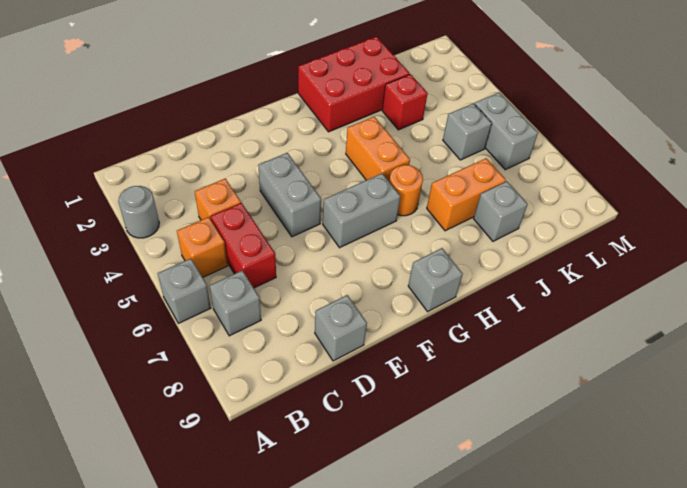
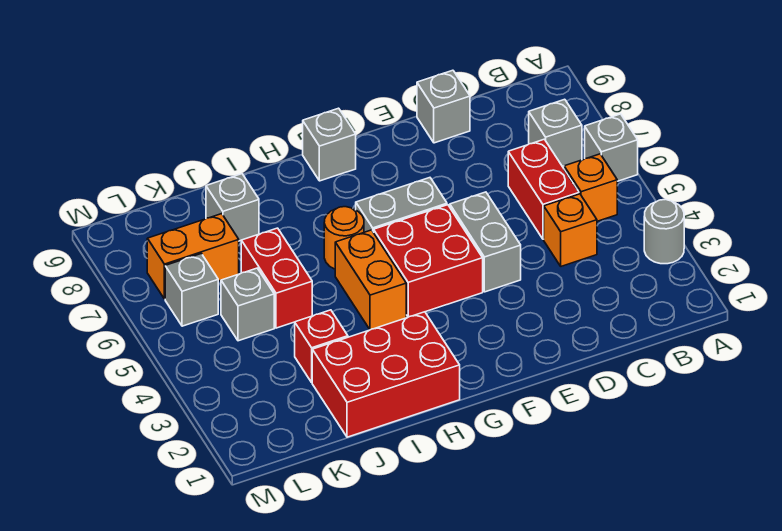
none -> red 2x2 brick [374,205,483,317]
orange 1x2 brick [427,158,506,231] -> orange 1x2 brick moved to [147,214,239,299]
none -> red 1x2 brick [241,228,312,328]
grey 1x2 brick [474,92,538,170] -> grey 1x1 brick [165,254,218,326]

